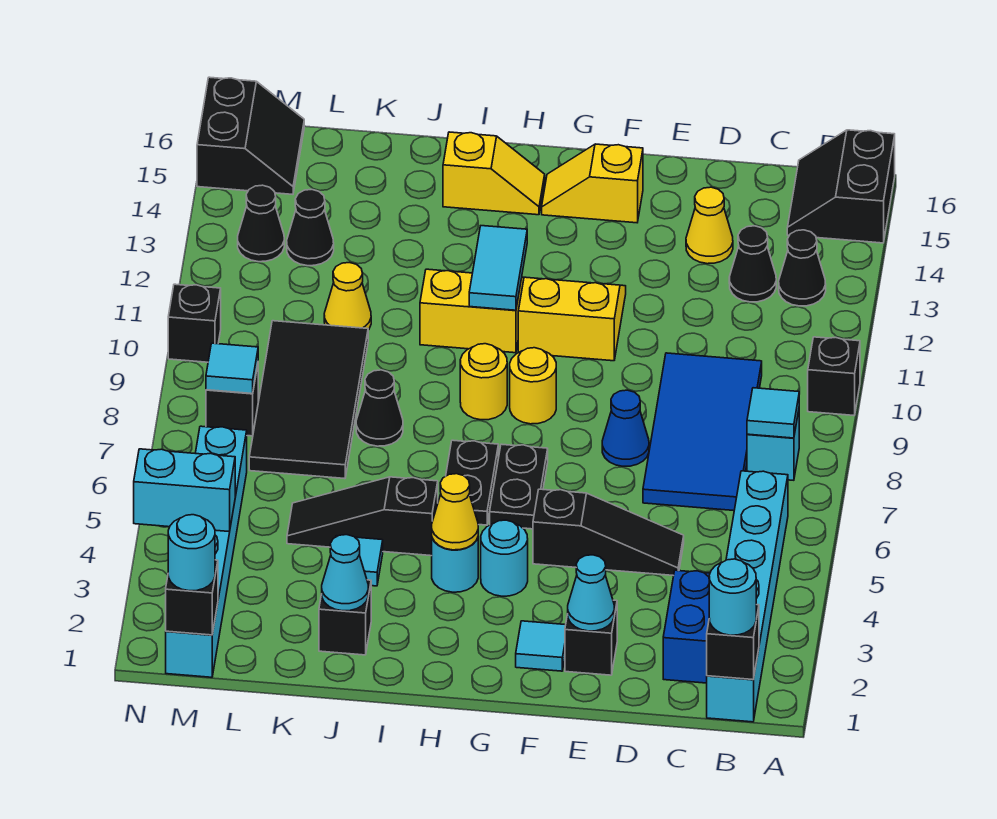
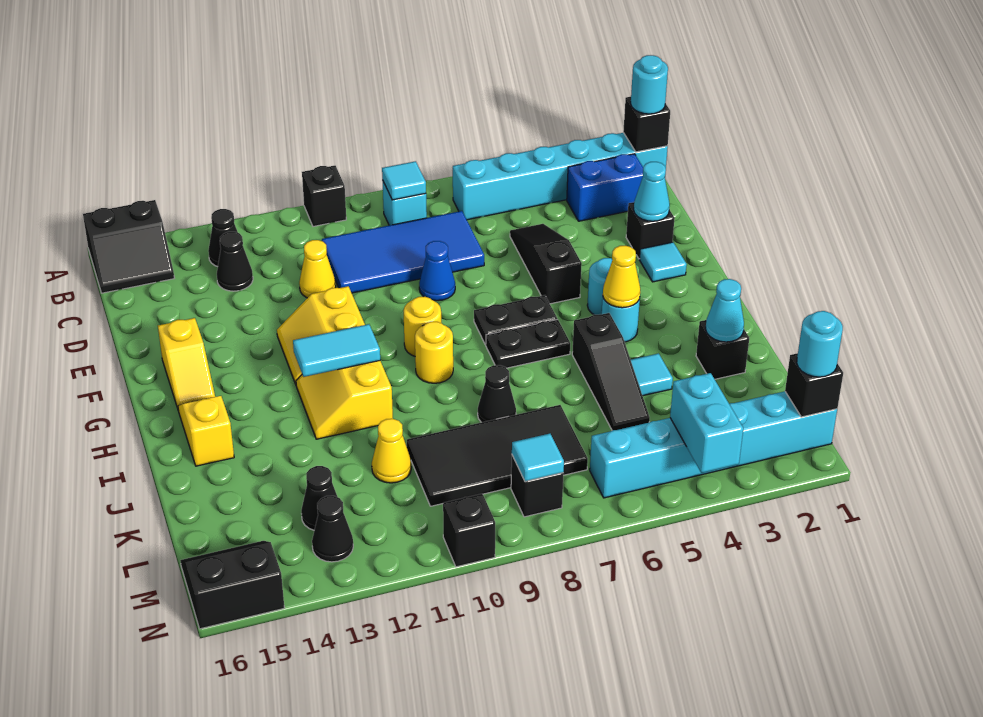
yellow 1x1 cone [686,187,733,264] -> yellow 1x1 cone moved to [299,240,336,298]

